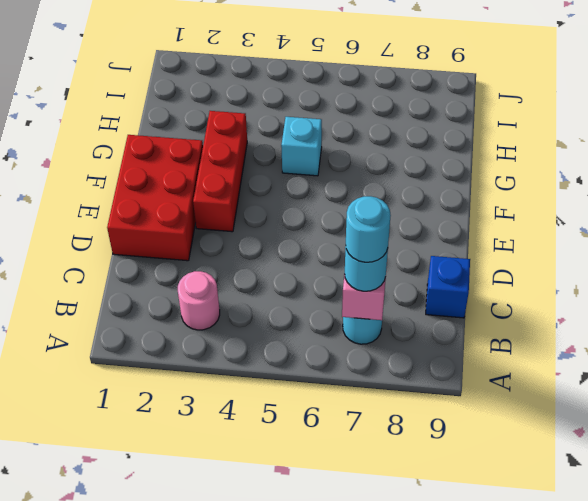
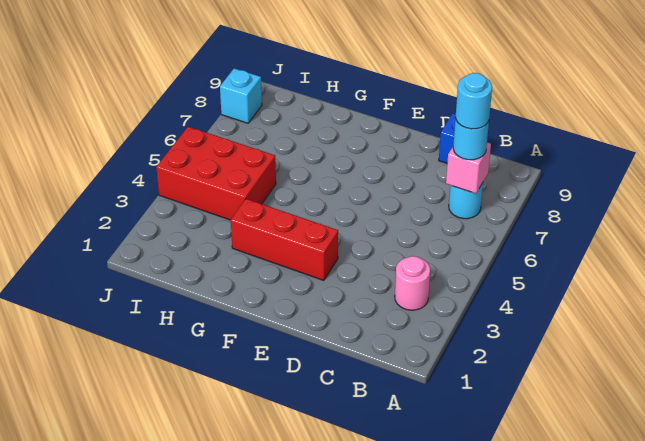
red 2x3 brick [107,135,203,261] -> red 2x3 brick moved to [156,127,276,220]
cyan 1x1 brick [281,117,322,176] -> cyan 1x1 brick moved to [220,68,262,123]

